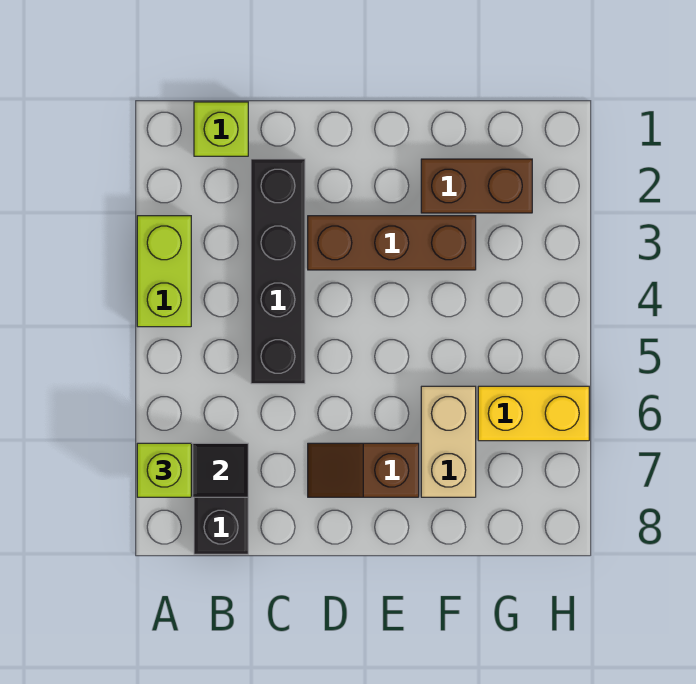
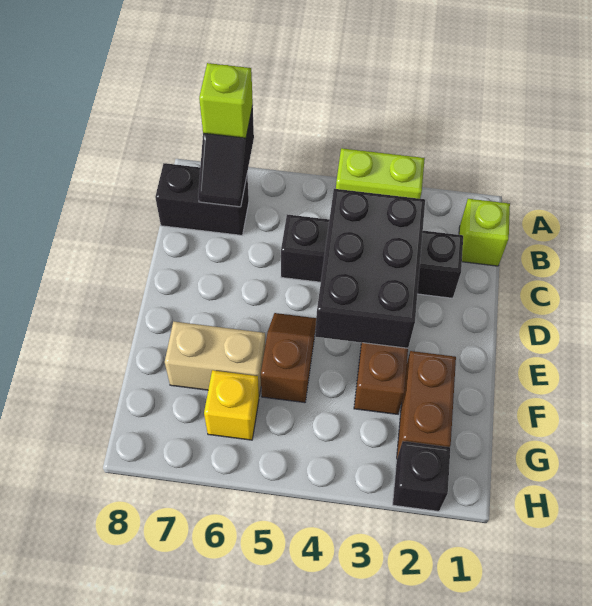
none -> black 2x3 brick [315,189,425,348]
brown 1x2 slope [308,443,419,497] -> brown 1x2 slope moved to [261,313,316,403]
yellow 1x2 brick [478,386,589,441] -> yellow 1x1 brick [204,370,259,440]
none -> black 1x1 brick [393,441,450,511]

